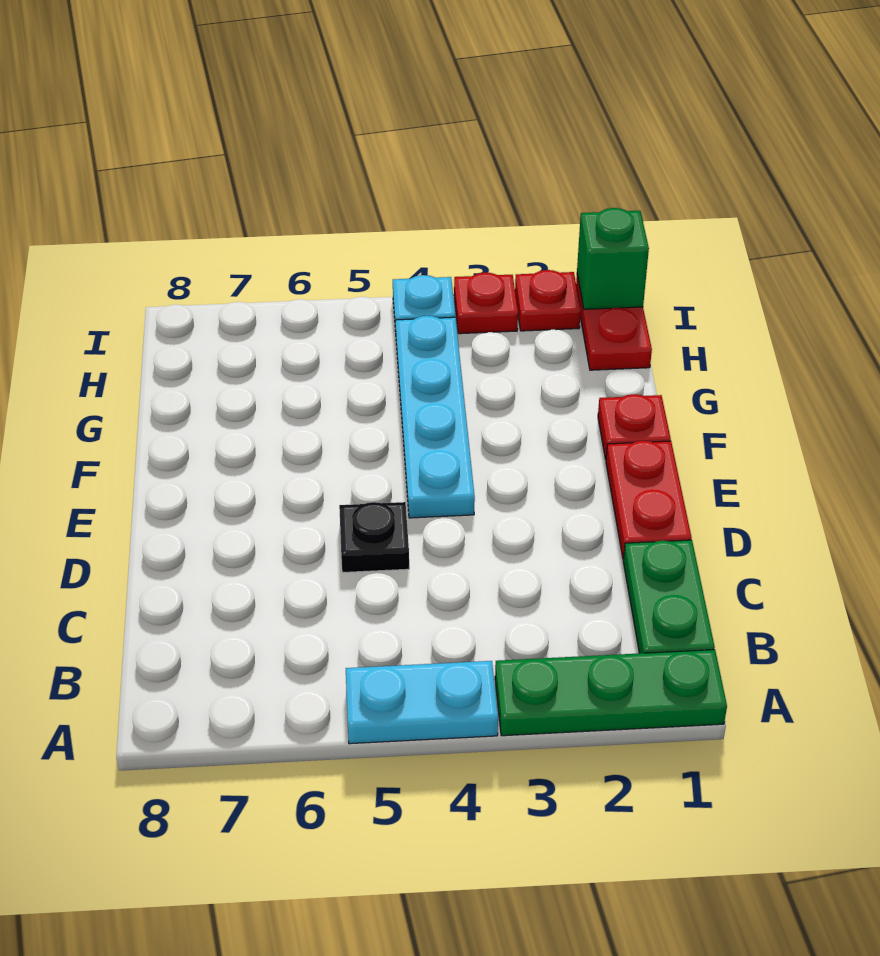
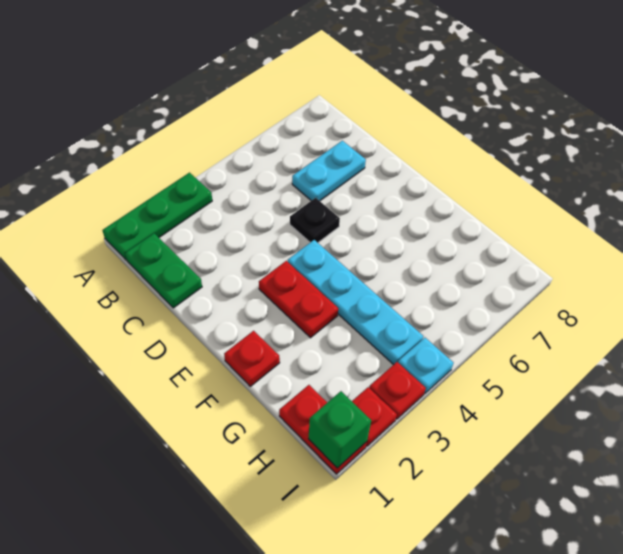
cyan 1x2 plate [346,661,498,744] -> cyan 1x2 plate moved to [292,141,366,201]
red 1x2 plate [606,441,692,559] -> red 1x2 plate moved to [259,261,338,338]

